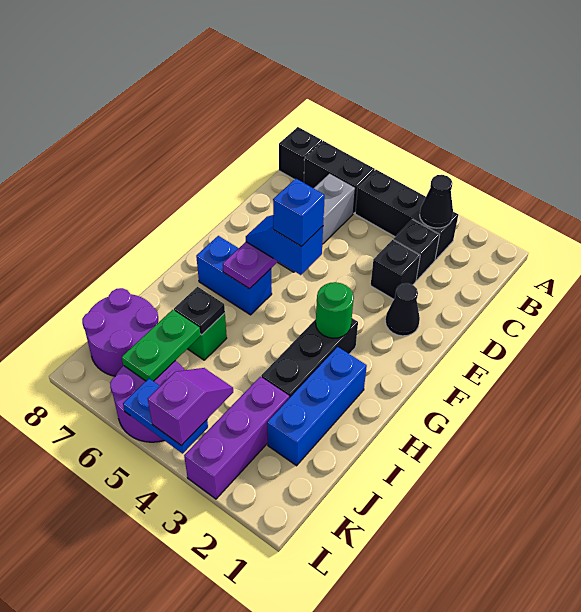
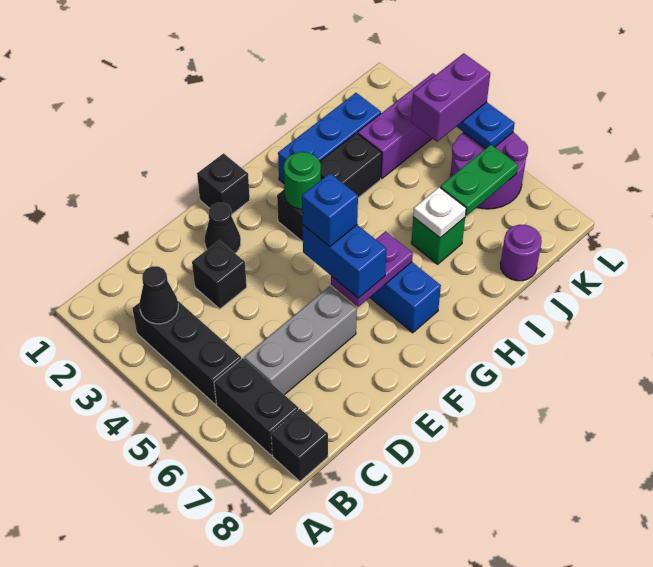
black 1x1 brick [393,219,440,280] -> black 1x1 brick moved to [197,153,250,214]
blue 1x2 slope [246,215,323,275] -> blue 1x2 brick [303,225,387,298]
black 1x1 plate [174,287,225,335] -> white 1x1 plate [413,187,466,238]
purple 2x2 round brick [82,288,158,376] -> purple 1x1 round brick [500,225,542,281]
purple 1x2 slope [148,368,233,446] -> purple 1x2 brick [411,53,490,142]

